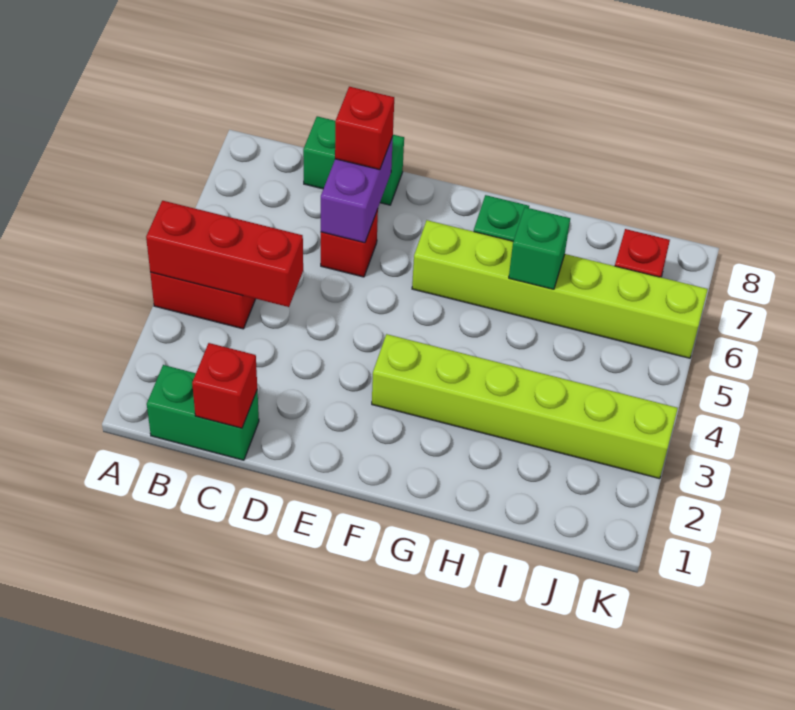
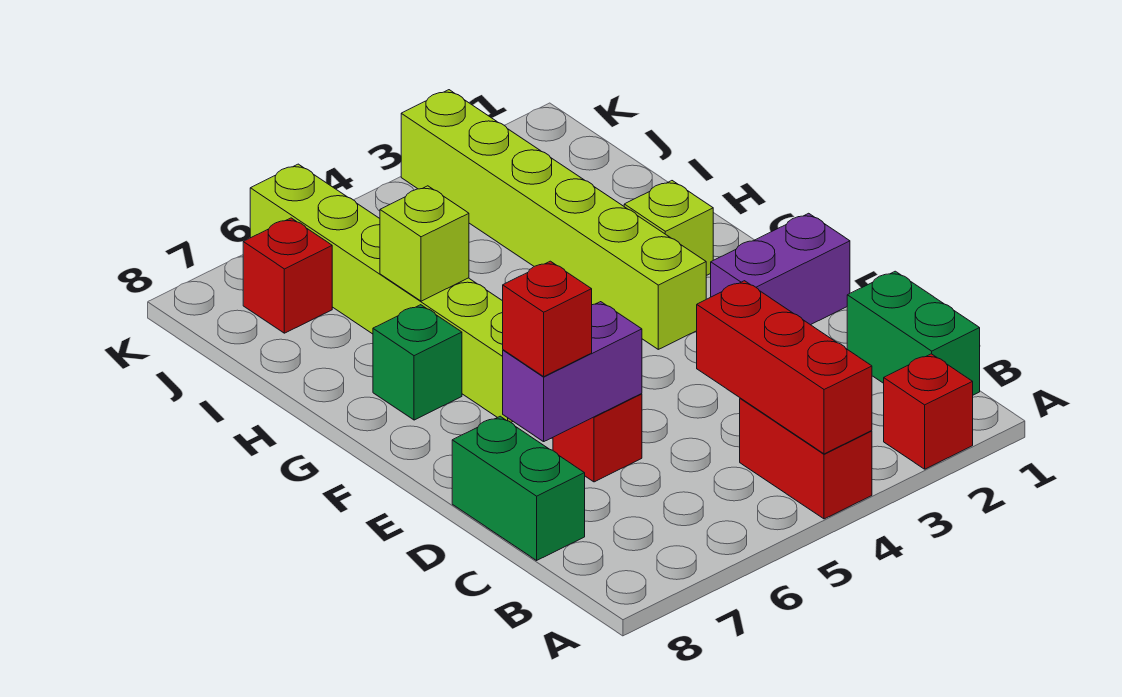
red 1x1 brick [192,343,257,428] -> red 1x1 brick moved to [884,354,973,469]
none -> purple 1x2 brick [711,213,850,325]
none -> lime 1x1 brick [624,181,713,276]
green 1x1 brick [509,207,570,289] -> lime 1x1 brick [380,186,469,301]

